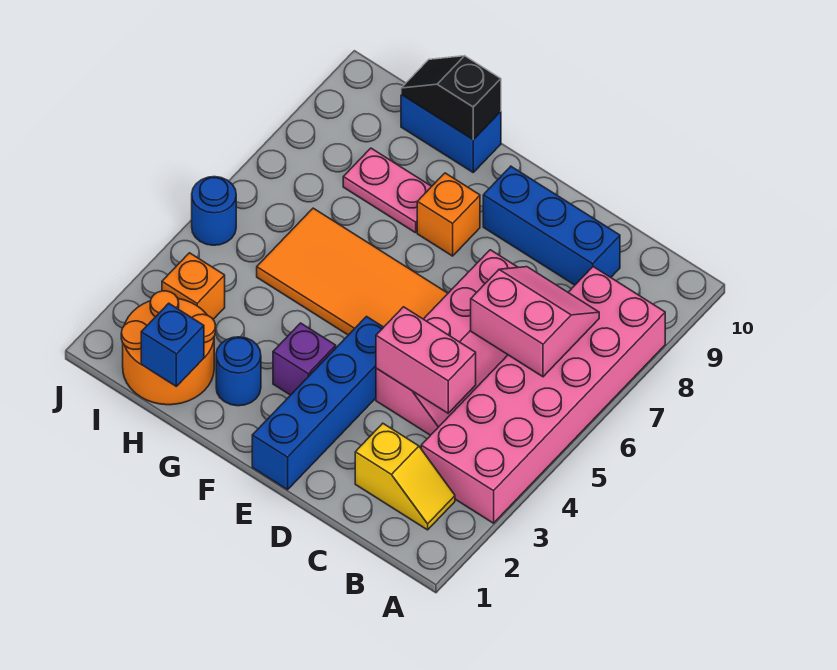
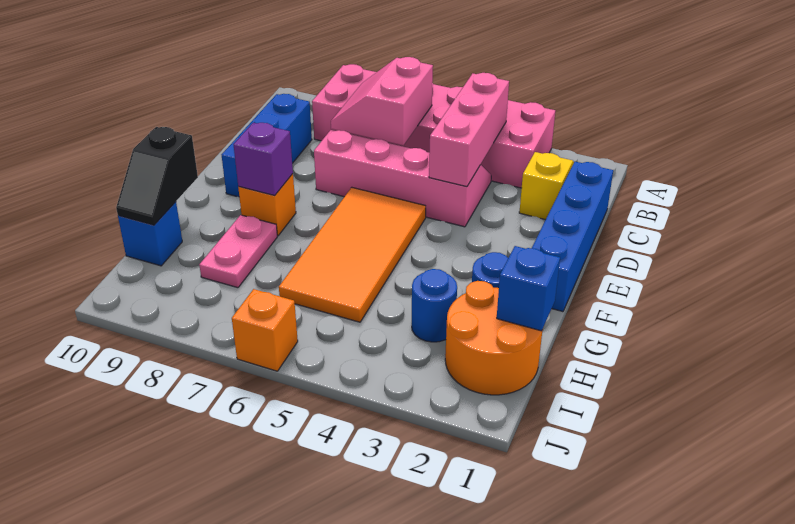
pink 1x2 brick [376,307,476,413] -> pink 1x3 brick [429,73,509,187]
blue 1x4 brick [252,317,384,490] -> blue 1x4 brick turned to [532,162,613,312]
purple 1x1 brick [273,323,336,395] -> purple 1x1 brick moved to [234,123,293,195]
blue 1x2 brick [401,95,501,172] -> blue 1x1 brick [118,202,182,266]
orange 1x1 brick [162,253,225,319] -> orange 1x1 brick moved to [232,289,298,371]
blue 1x1 round brick [192,177,236,245] -> blue 1x1 round brick moved to [412,269,457,342]

